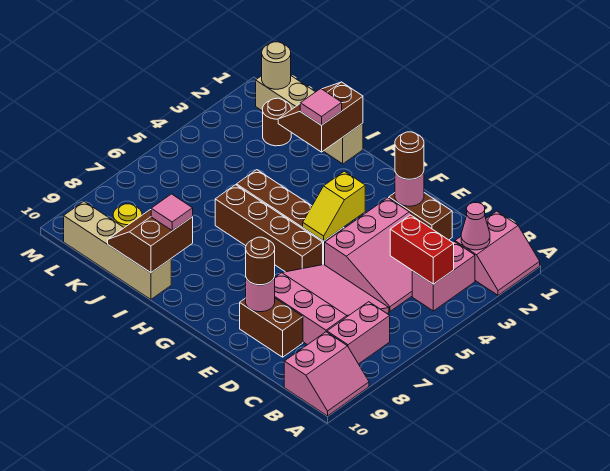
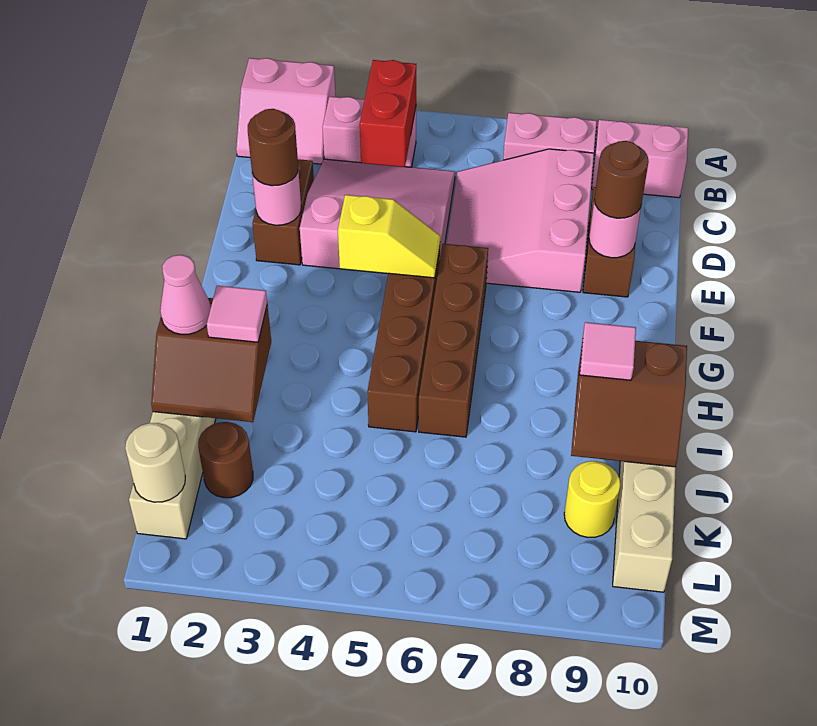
pink 2x2 slope [455,211,540,295] -> pink 2x2 slope turned to [236,58,336,164]
pink 1x1 cone [461,203,490,250] -> pink 1x1 cone moved to [160,255,211,334]

